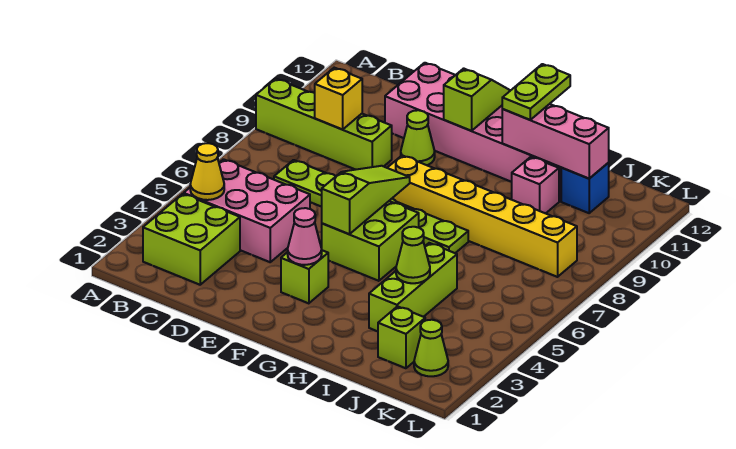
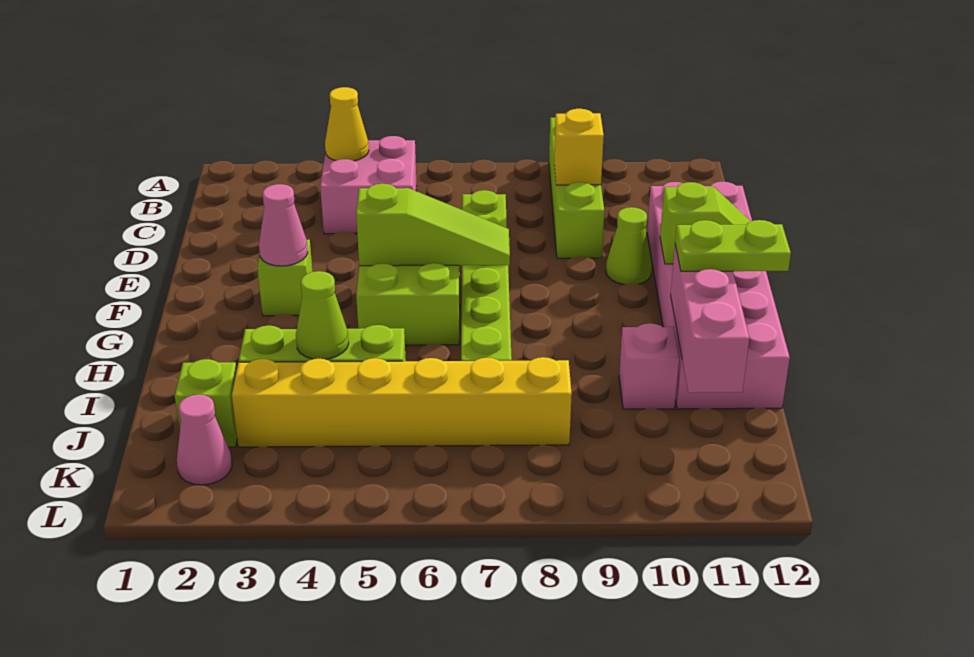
lime 2x2 brick [143,194,240,285] -> none
pink 2x3 brick [184,159,310,262] -> pink 2x2 brick [320,136,416,234]
yellow 1x6 brick [388,155,577,277] -> yellow 1x6 brick turned to [232,357,572,447]
blue 1x1 brick [561,163,609,213] -> none
lime 1x1 cone [414,320,448,376] -> pink 1x1 cone [177,395,232,485]

